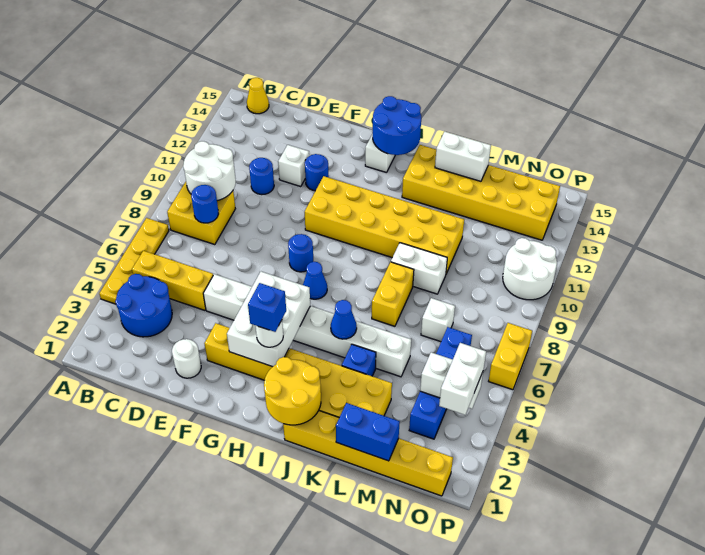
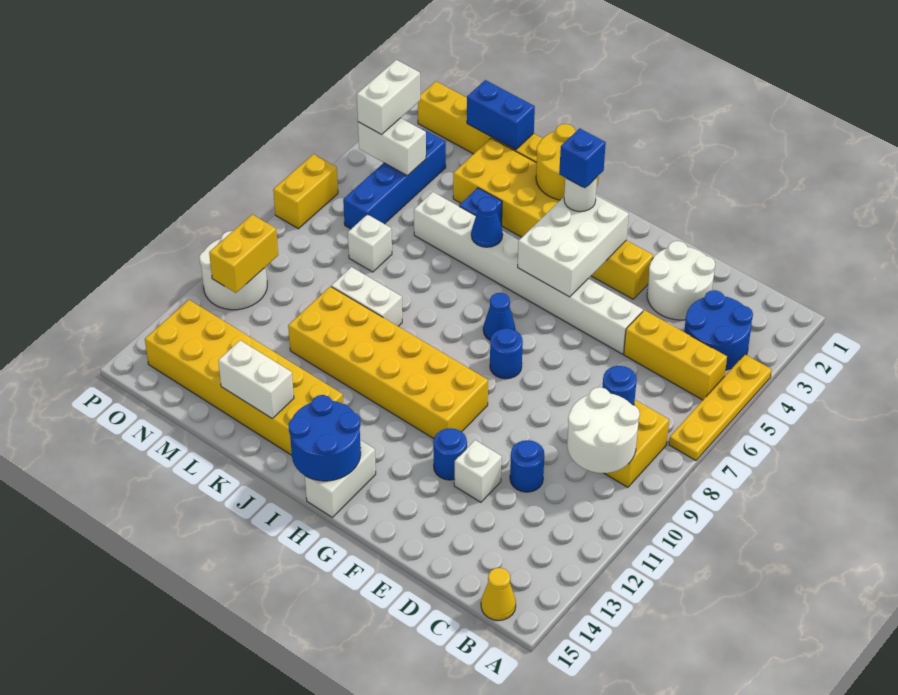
white 1x1 round brick [172,339,201,378] -> white 2x2 round brick [647,241,715,320]
yellow 1x2 brick [372,262,414,326] -> yellow 1x2 brick moved to [209,215,278,293]

